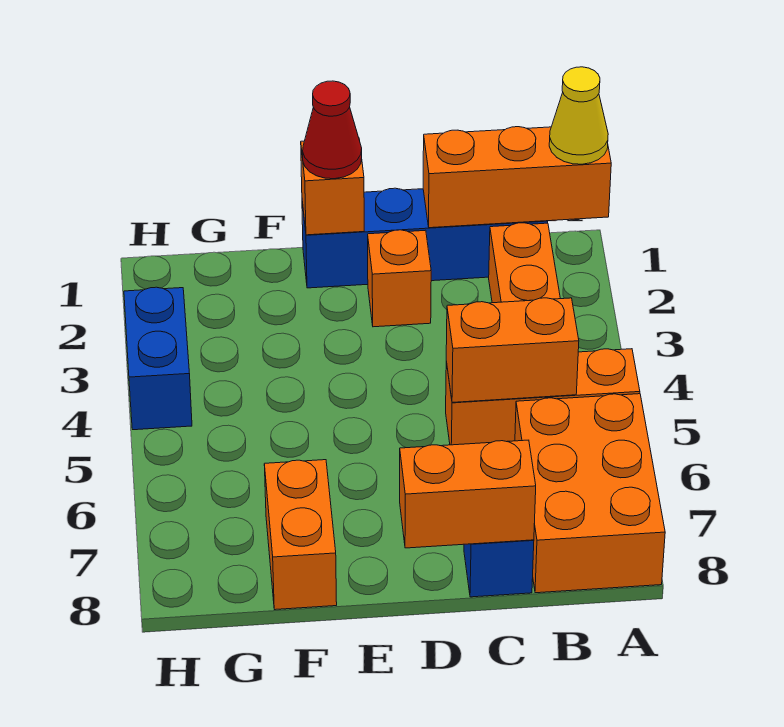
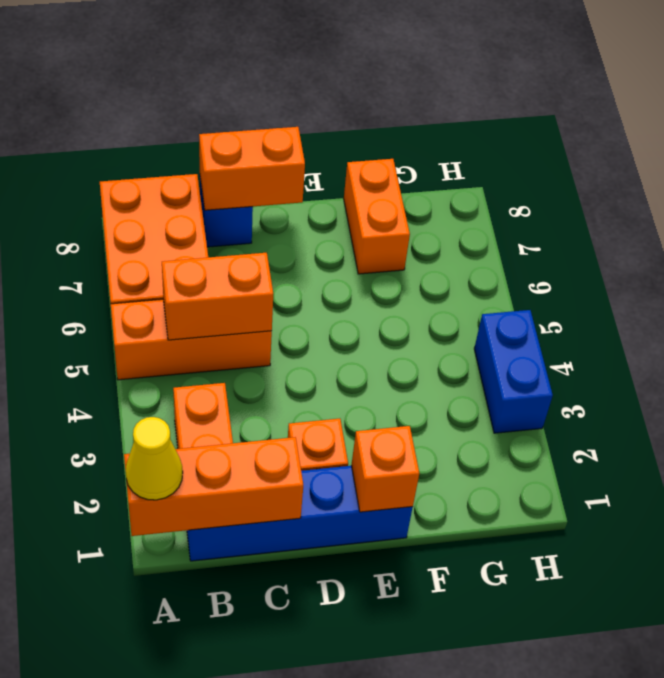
red 1x1 cone [303,81,362,179] -> none

